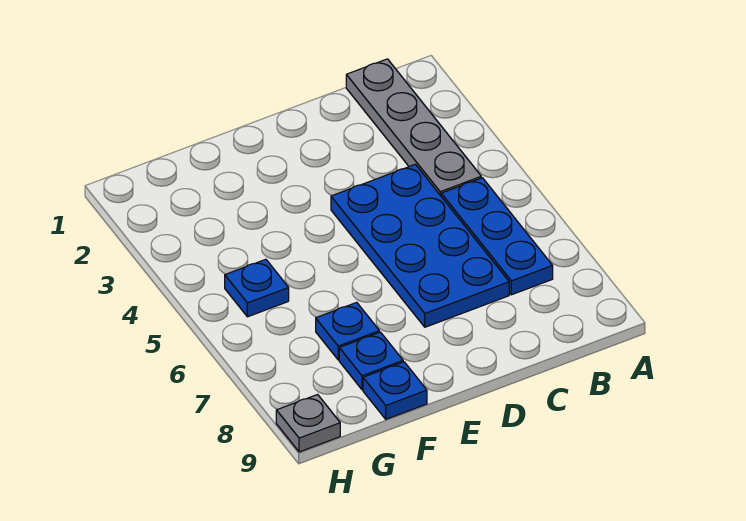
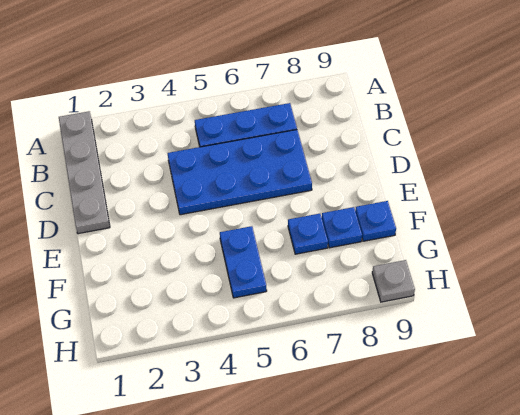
grey 1x4 plate [346,59,481,196] -> grey 1x4 plate turned to [59,111,110,234]
blue 1x1 plate [225,259,289,317] -> blue 1x2 plate [220,226,267,298]

